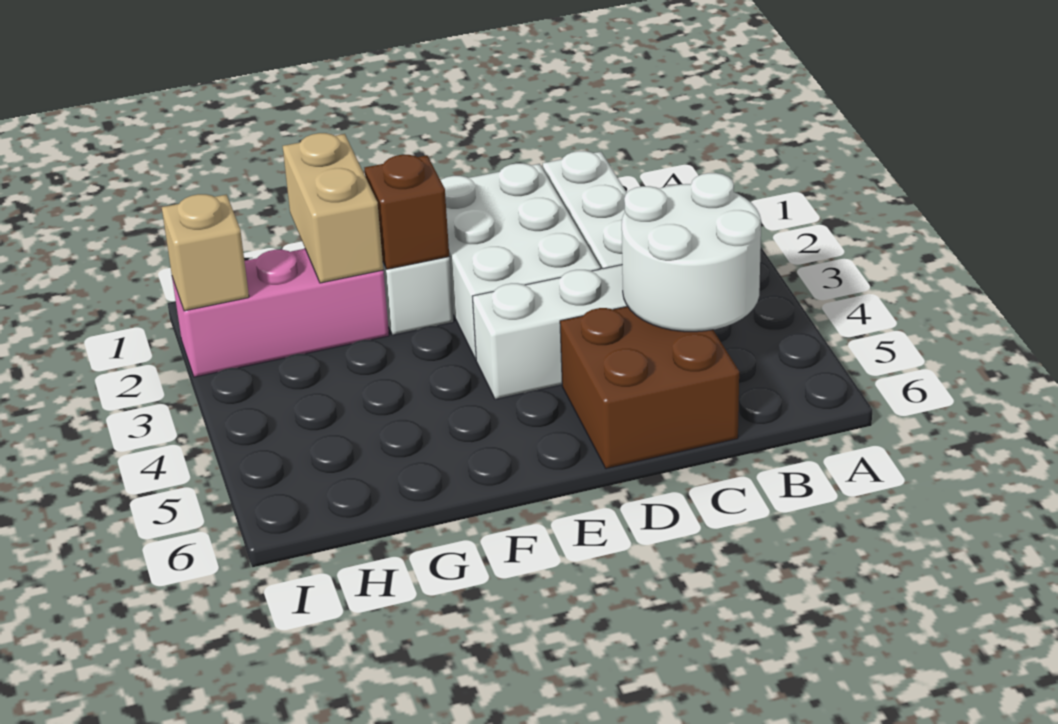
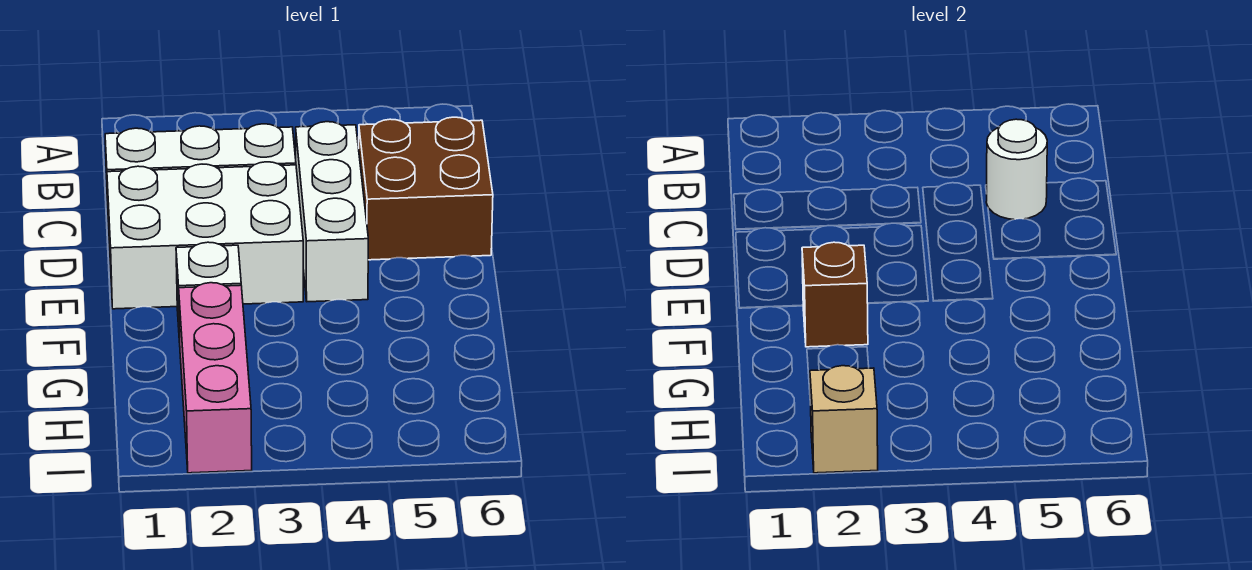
white 2x2 round brick [622,173,761,332] -> white 1x1 round brick [986,119,1047,219]
tan 1x2 brick [283,133,383,283] -> none

